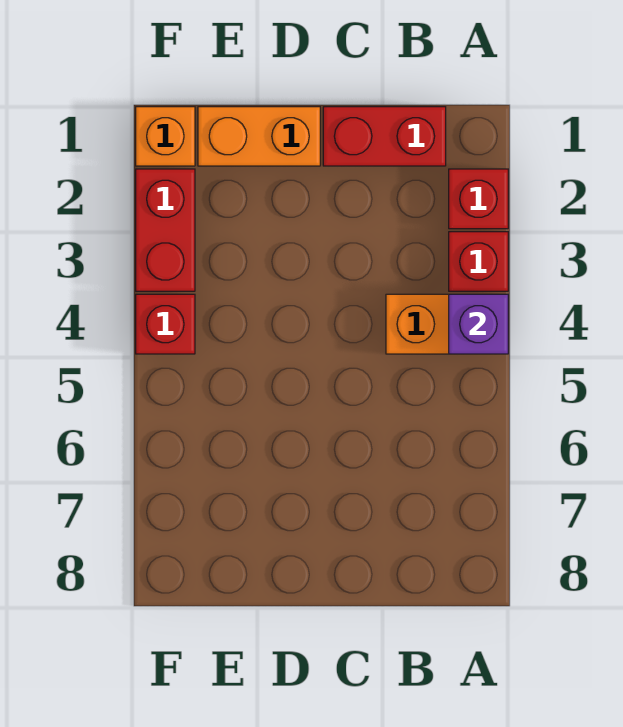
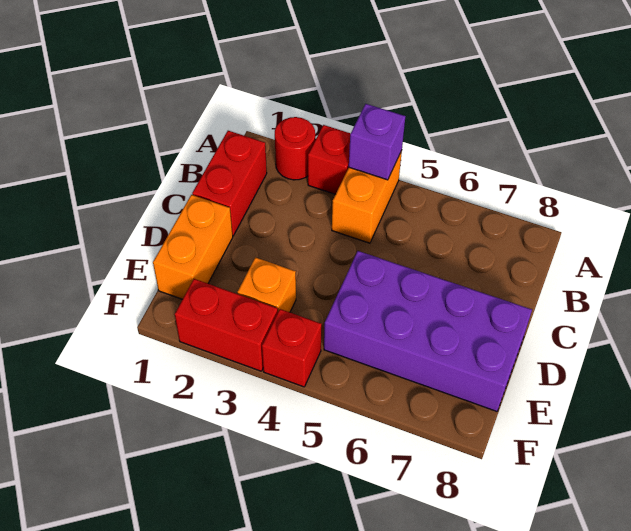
red 1x1 brick [449,169,508,229] -> red 1x1 round brick [275,117,315,180]
none -> purple 2x4 brick [324,251,532,411]
orange 1x1 brick [136,107,195,166] -> orange 1x1 brick moved to [237,257,296,312]

